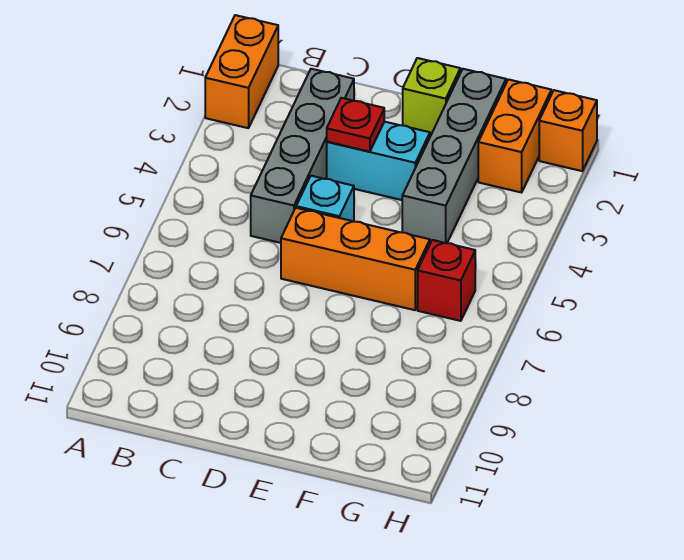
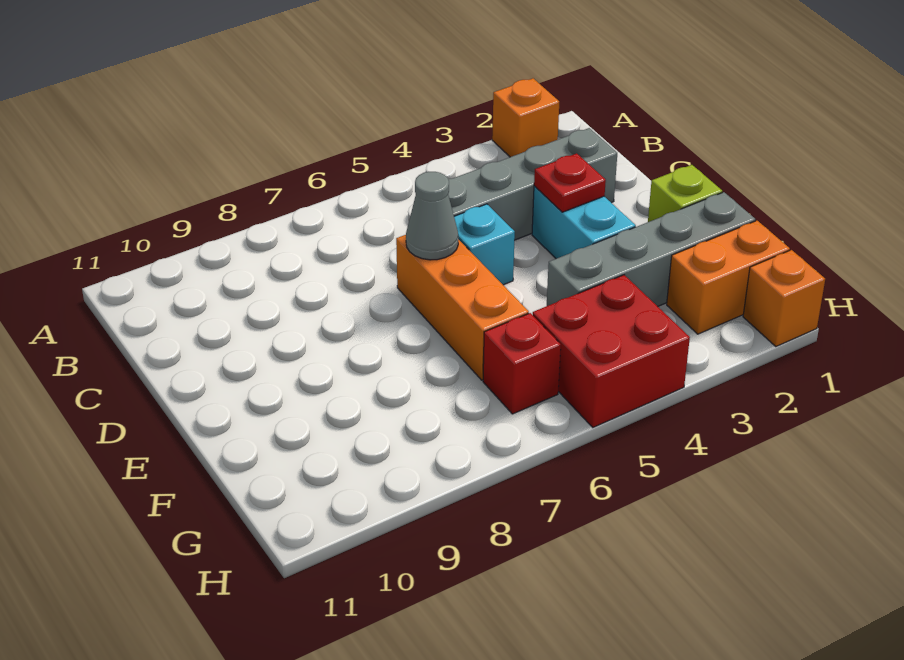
orange 1x2 brick [205,15,278,128] -> orange 1x1 brick [492,78,559,157]
none -> grey 1x1 cone [406,172,458,260]
none -> red 2x2 brick [533,275,690,427]

